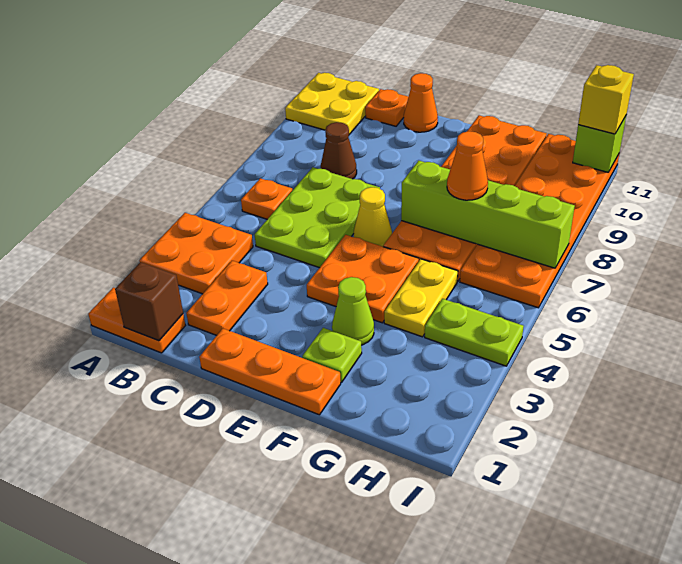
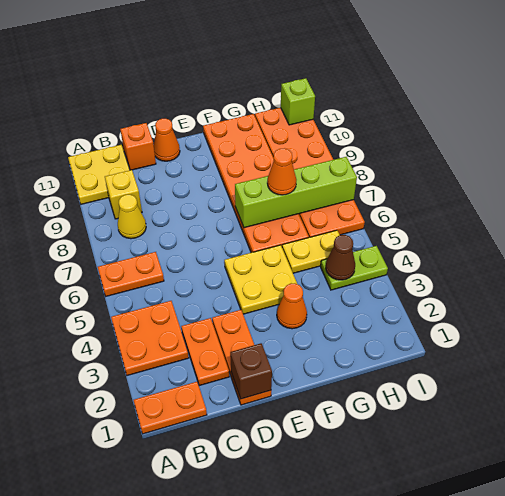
brown 1x1 brick [115,262,183,341] -> brown 1x1 brick moved to [230,343,272,399]
orange 1x1 plate [241,178,292,219] -> orange 1x2 plate [98,252,164,296]
lime 2x3 plate [255,167,380,268] -> none
brown 1x1 cone [321,122,357,179] -> brown 1x1 cone moved to [326,235,355,280]
orange 1x1 plate [365,89,408,126] -> orange 1x1 brick [120,123,156,170]
orange 1x3 plate [199,328,341,415] -> orange 1x3 plate turned to [212,310,271,405]
orange 2x2 plate [307,235,419,323] -> yellow 2x2 plate [224,245,297,314]
yellow 1x1 cone [354,187,392,247] -> yellow 1x1 cone moved to [118,195,146,239]
lime 1x1 plate [302,328,362,382] -> none
lime 1x1 cone [332,277,374,345] -> orange 1x1 cone [277,283,307,329]
yellow 1x2 plate [384,259,458,337] -> yellow 1x2 plate turned to [282,230,340,273]
yellow 1x1 brick [578,65,634,134] -> yellow 1x1 brick moved to [105,170,142,219]

